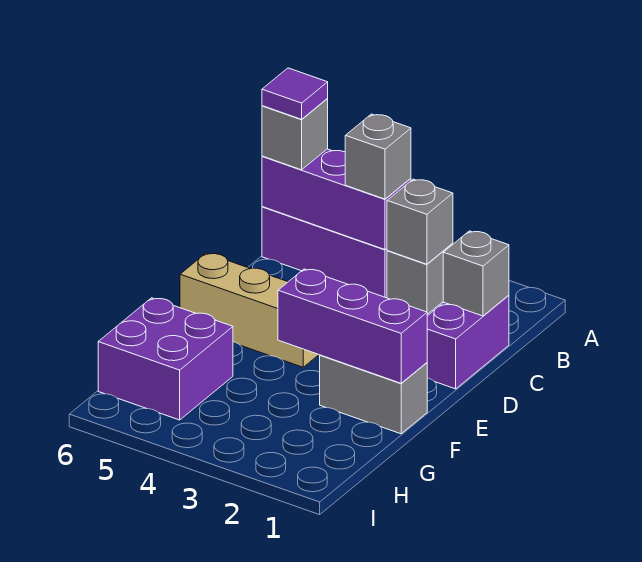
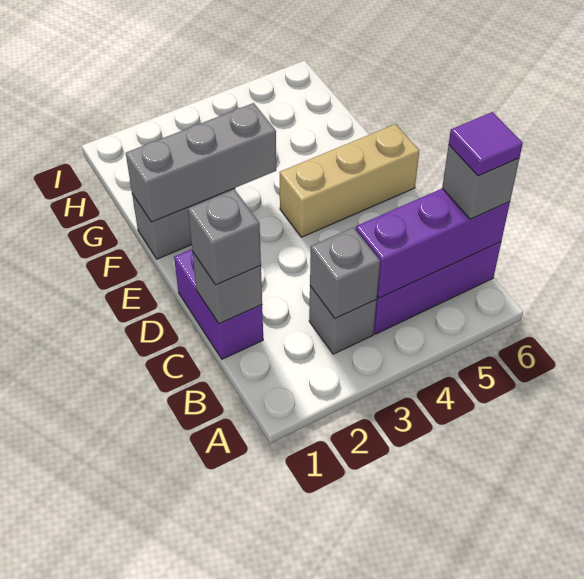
grey 1x1 brick [345,114,411,199] -> grey 1x1 brick moved to [188,189,261,285]
purple 1x3 brick [278,269,427,383] -> grey 1x3 brick [126,103,276,222]
purple 2x2 brick [98,298,233,420] -> none

